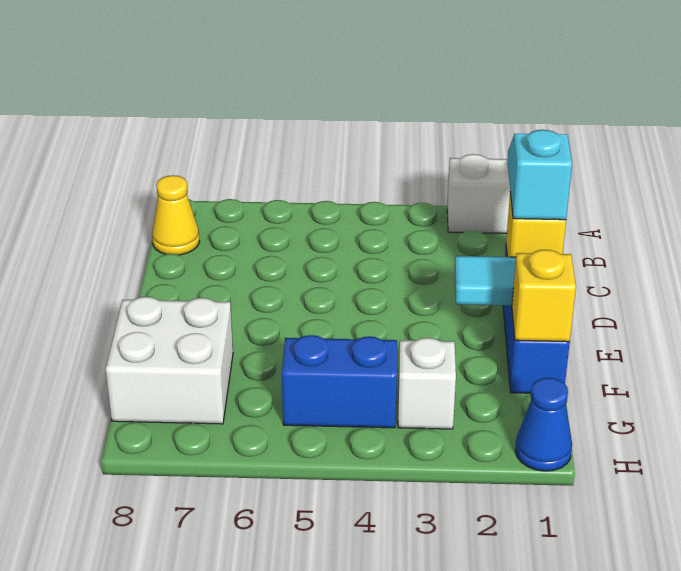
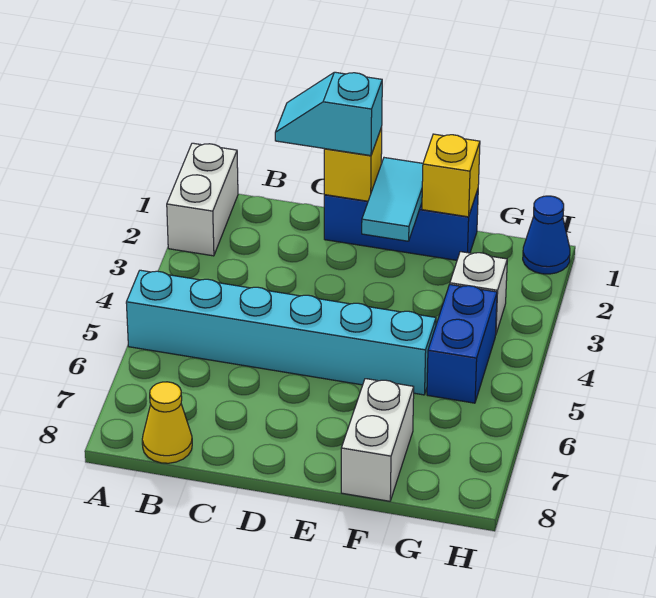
none -> cyan 1x6 brick [126,270,436,395]
white 2x2 brick [106,297,233,424] -> white 1x2 brick [341,379,414,501]

